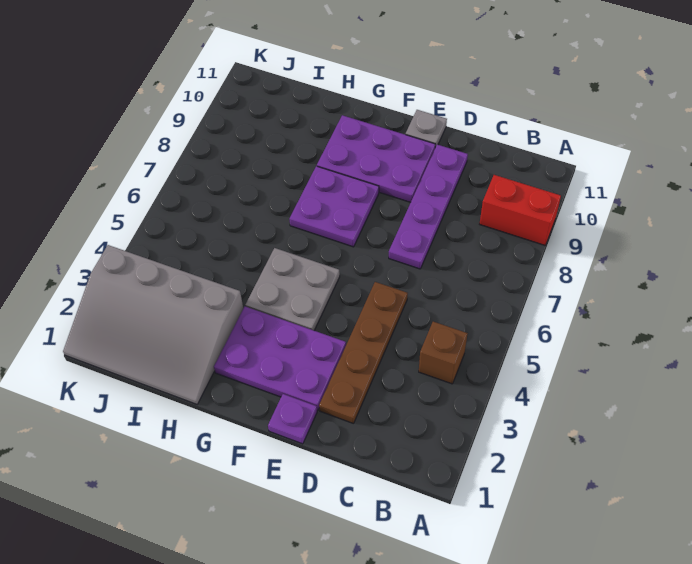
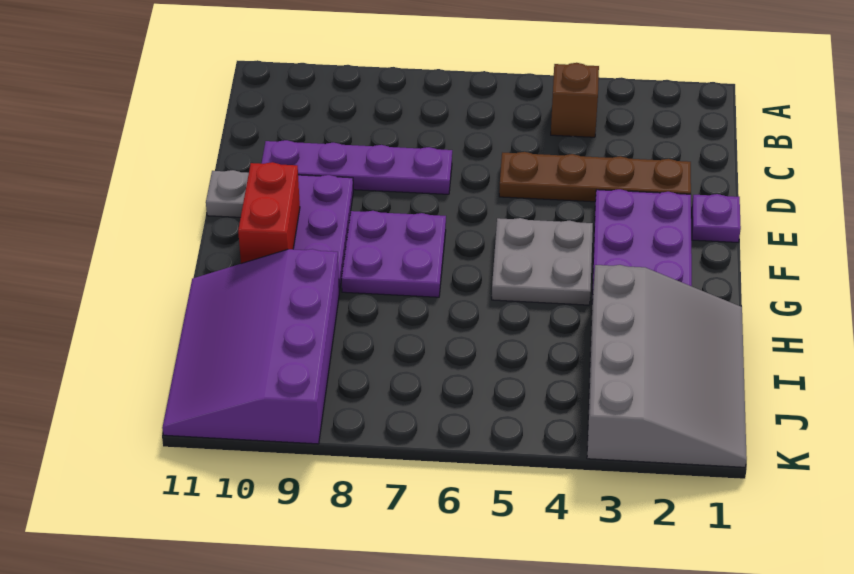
red 1x2 brick [480,175,561,245] -> red 1x2 brick moved to [238,162,300,264]
none -> purple 3x4 slope [162,249,339,444]

